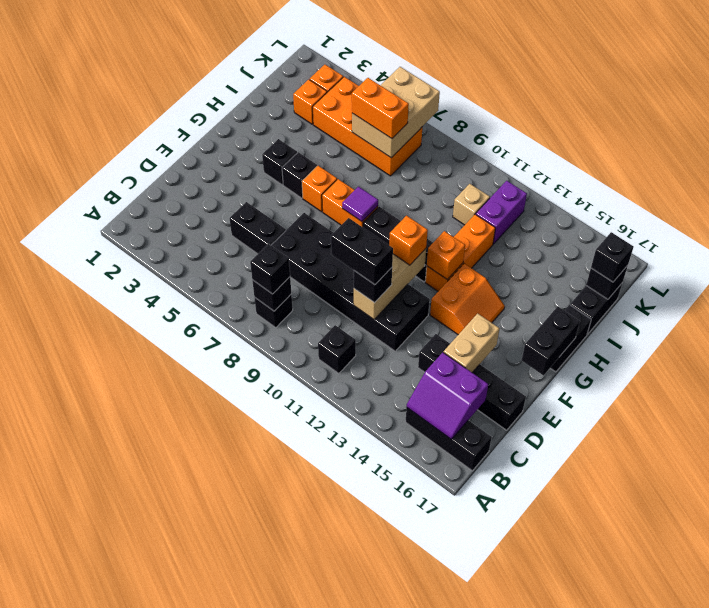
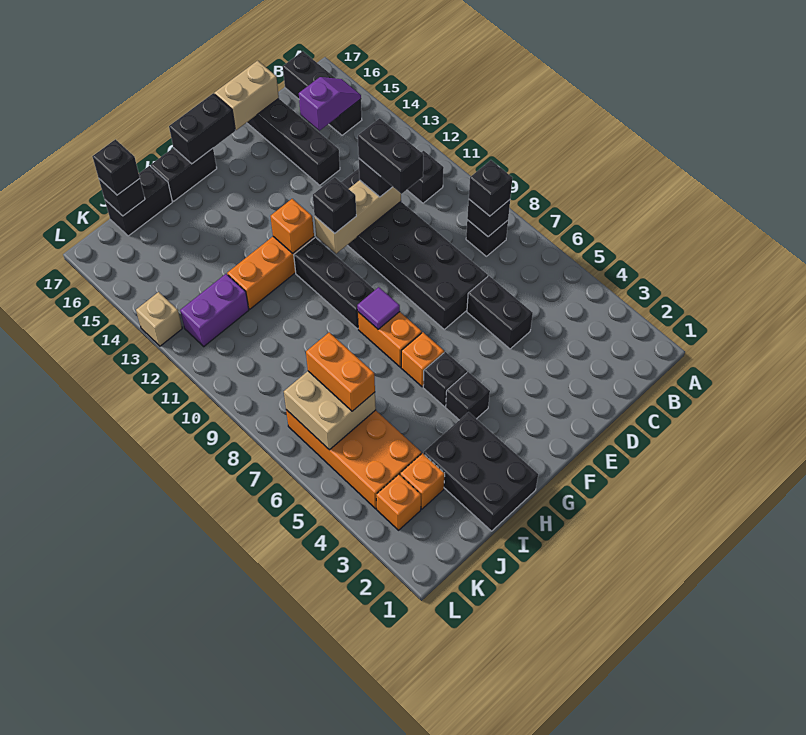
purple 2x2 slope [407,352,488,440] -> purple 1x2 slope [299,77,361,131]
tan 1x2 brick [443,313,499,372] -> tan 1x2 brick moved to [214,61,279,130]
orange 1x1 brick [389,216,428,265] -> black 1x1 brick [313,177,356,233]
orange 2x2 slope [430,264,505,335] -> none
none -> black 2x3 brick [424,412,538,531]
tan 2x3 brick [352,67,440,158] -> tan 2x2 brick [284,371,376,450]
tan 1x1 brick [453,184,490,225] -> tan 1x1 brick moved to [136,292,182,346]

